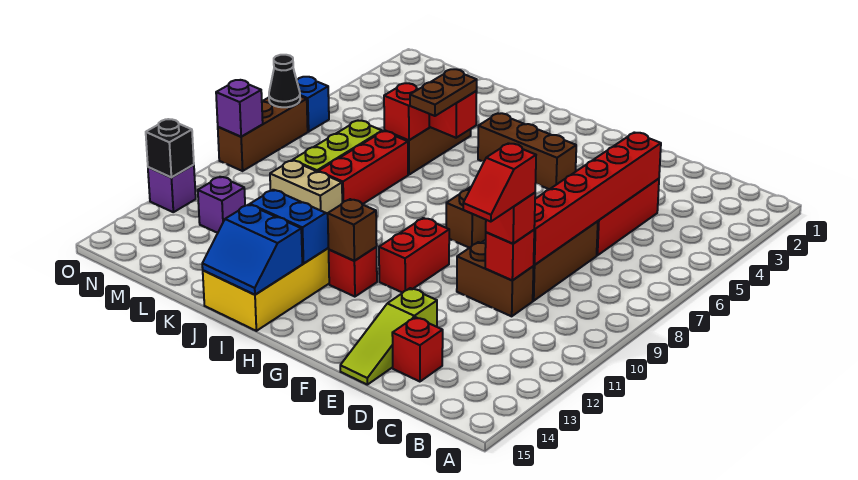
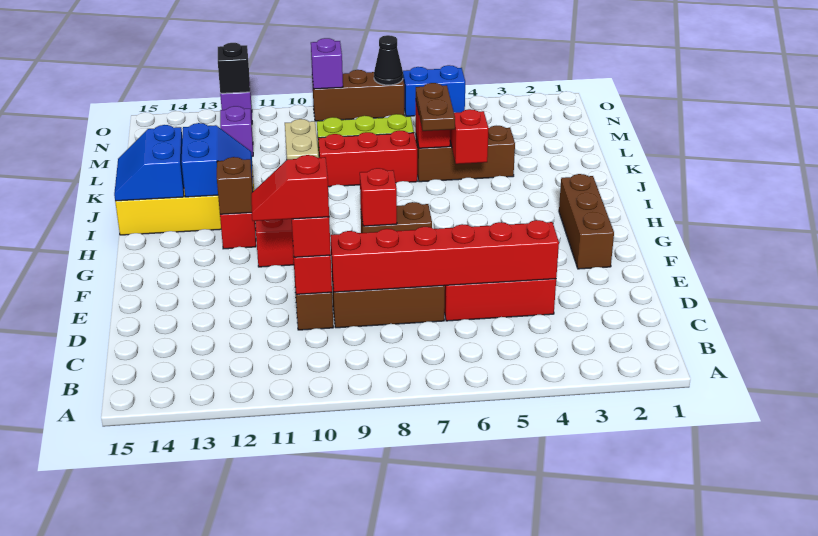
red 1x1 brick [392,317,443,382] -> red 1x1 brick moved to [360,168,397,226]
lime 1x3 slope [340,288,437,385] -> none
brown 1x3 brick [478,113,576,189] -> brown 1x3 brick moved to [559,174,614,269]
brown 1x2 plate [410,69,477,116] -> brown 1x2 plate turned to [416,83,455,131]
blue 1x1 brick [297,77,329,132] -> blue 1x2 brick [403,65,465,116]

